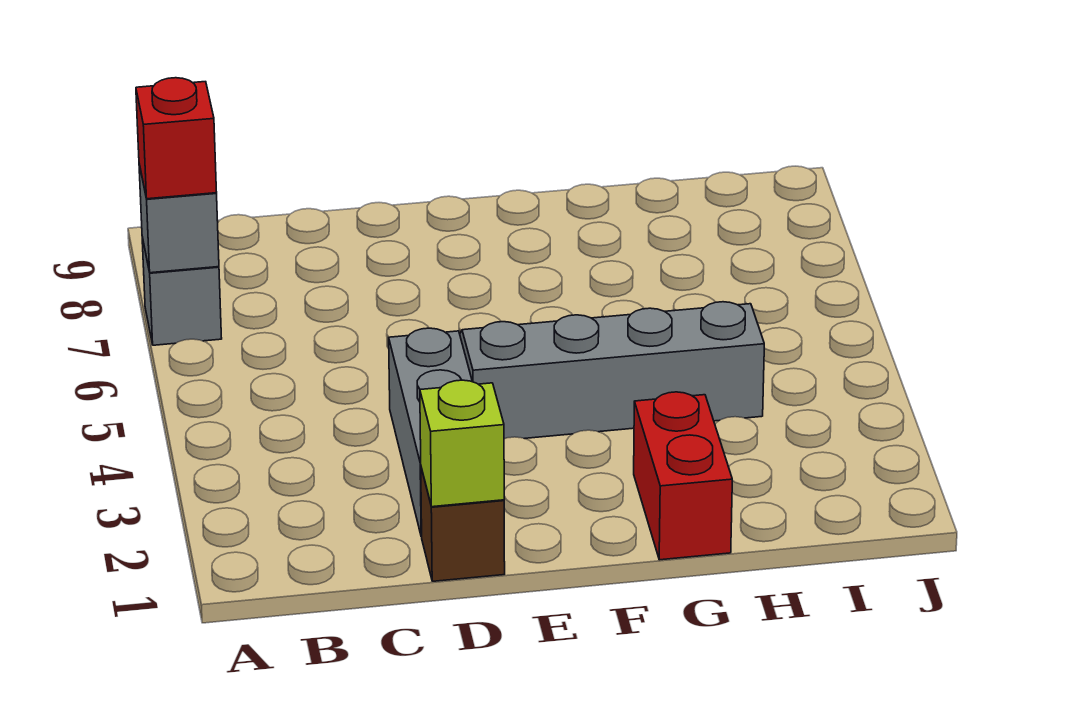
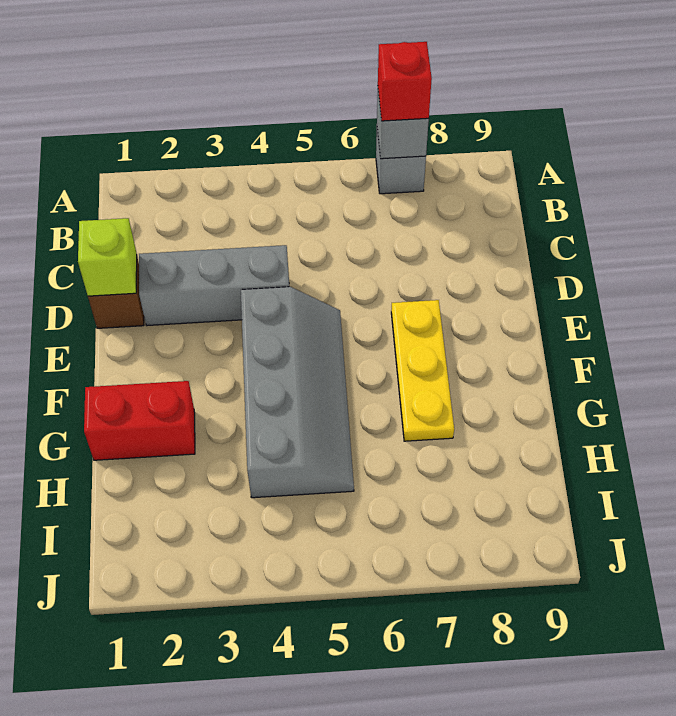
none -> yellow 1x3 plate [391,300,454,441]

